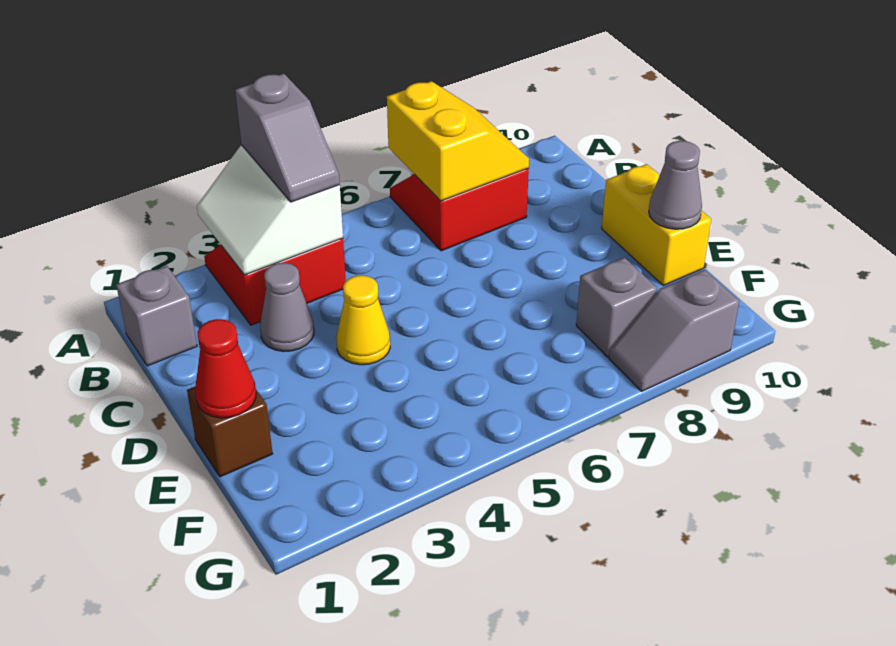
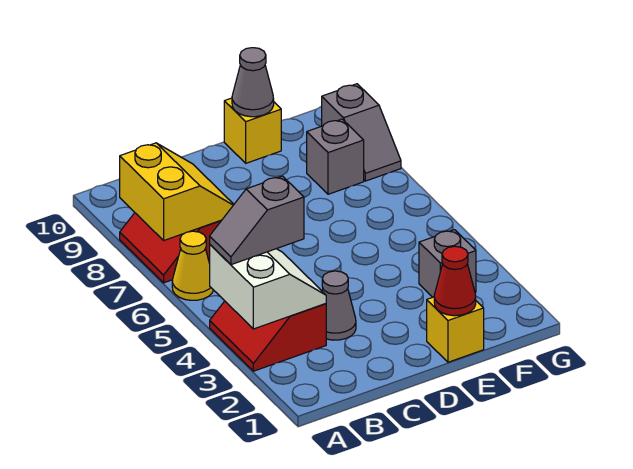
white 2x2 slope [197,145,343,275] -> white 2x2 slope turned to [210,245,326,329]
grey 1x2 slope [235,74,340,202] -> grey 1x2 slope turned to [210,176,304,265]
yellow 2x2 slope [387,81,529,201] -> yellow 2x2 slope turned to [120,143,234,240]
grey 1x1 brick [116,266,197,366] -> grey 1x1 brick moved to [419,230,476,297]
yellow 1x1 cone [336,275,390,365] -> yellow 1x1 cone moved to [172,231,213,300]
yellow 1x2 brick [602,164,711,286] -> yellow 1x1 brick [224,98,281,163]
brown 1x1 brick [187,387,273,477] -> yellow 1x1 brick [427,297,484,362]

